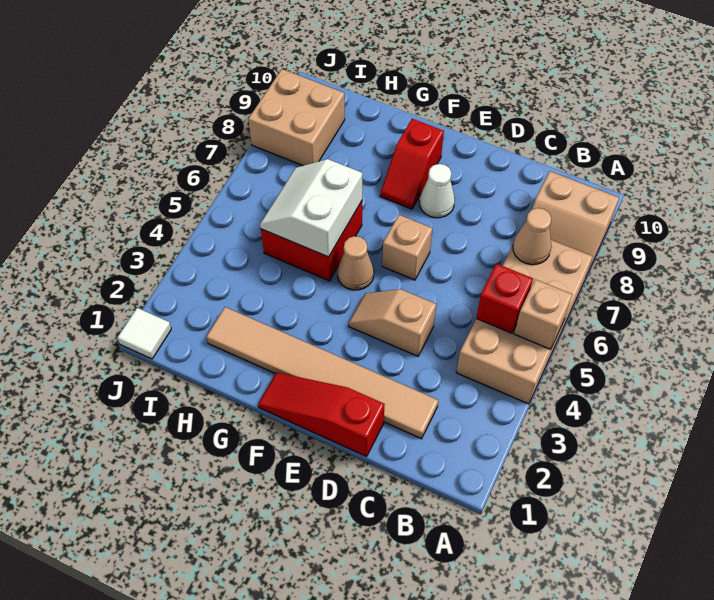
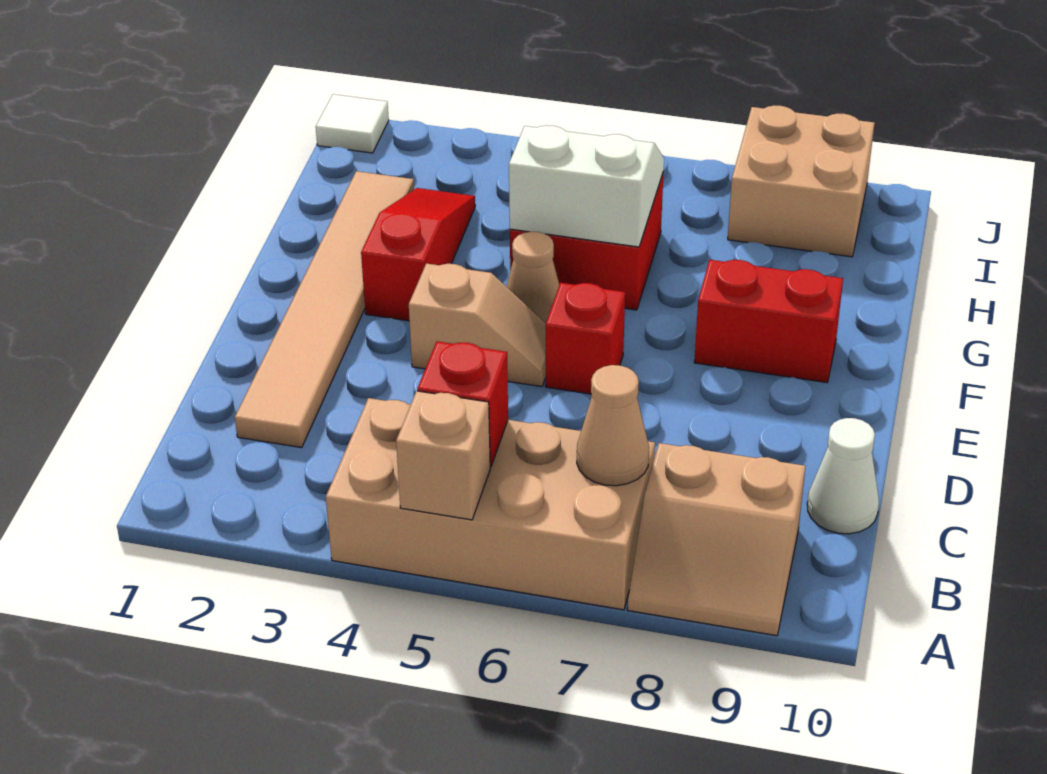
tan 2x2 slope [532,171,619,276] -> tan 2x2 slope turned to [628,443,805,636]
red 1x3 slope [258,373,385,457] -> red 1x3 slope moved to [361,188,475,321]
tan 1x2 slope [349,289,436,356] -> tan 1x2 slope turned to [409,263,546,387]
tan 1x1 brick [382,215,432,280] -> red 1x1 brick [546,283,625,394]
white 1x1 cone [419,164,455,218] -> white 1x1 cone moved to [807,418,879,534]
red 1x2 slope [380,119,444,209] -> red 1x2 brick [694,260,843,383]

